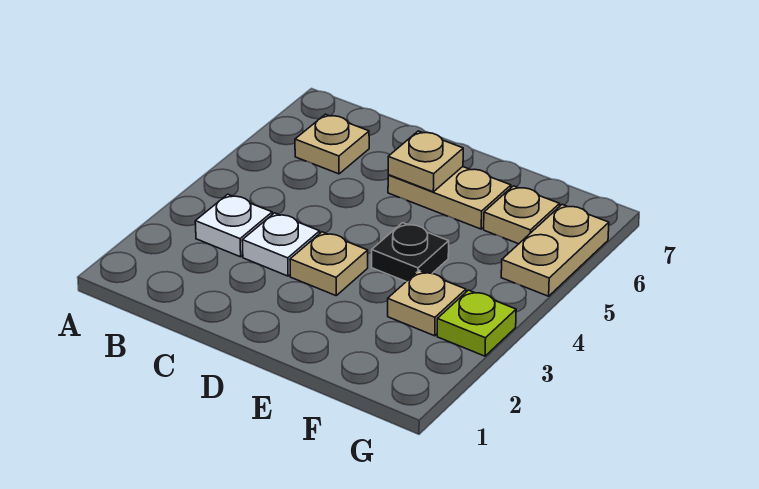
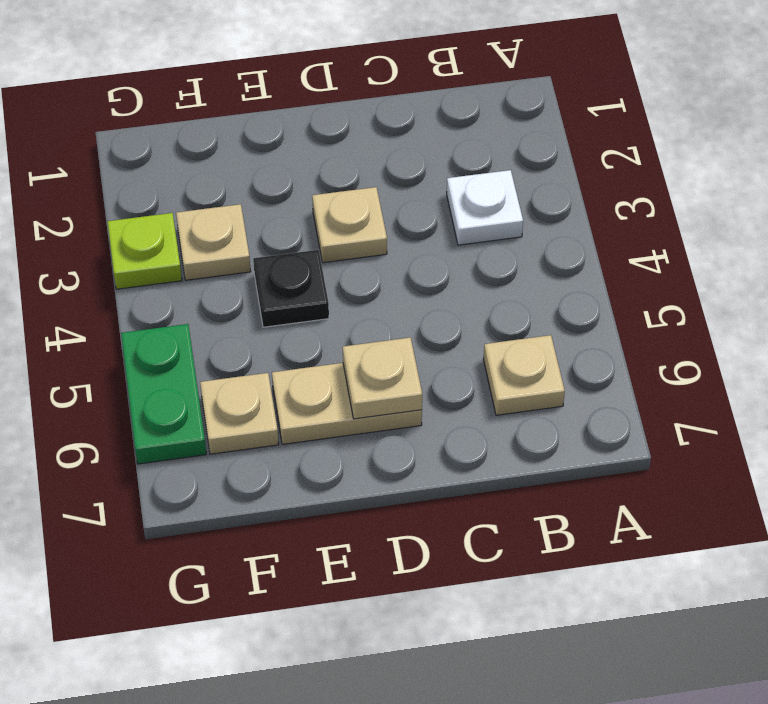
white 1x1 plate [242,213,320,276] -> none
tan 1x2 plate [501,205,609,296] -> green 1x2 plate [121,324,206,464]

